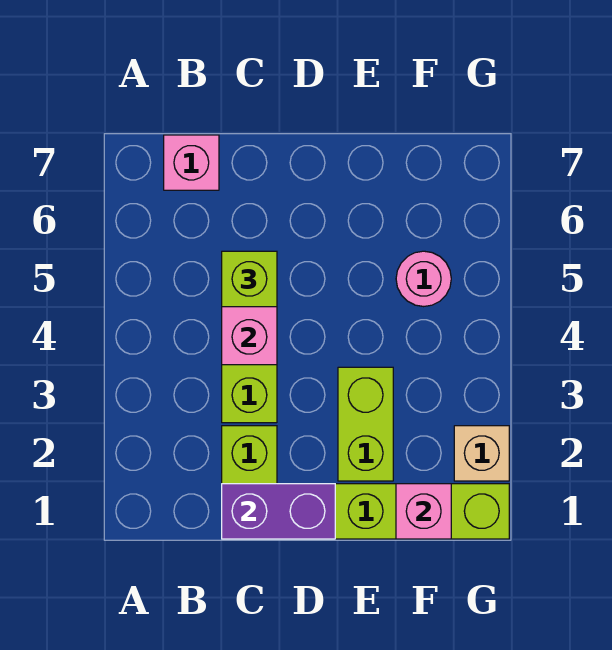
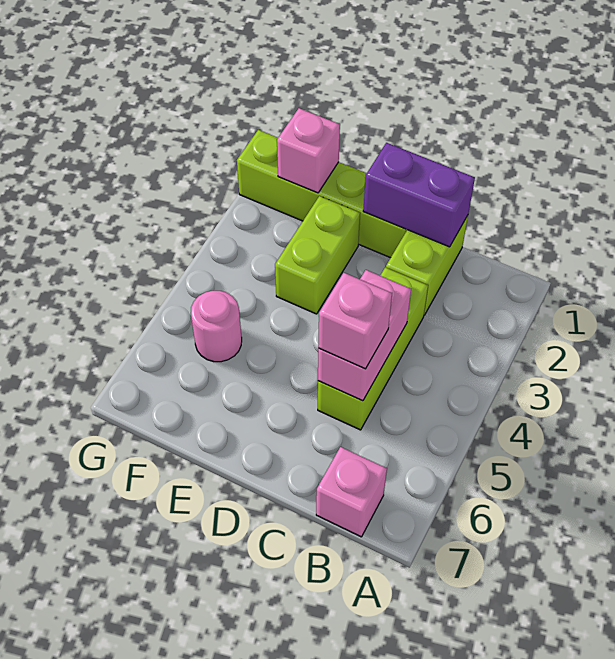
lime 1x1 brick [222,251,277,307] -> pink 1x1 brick [318,273,392,369]
tan 1x1 brick [454,426,509,481] -> none

